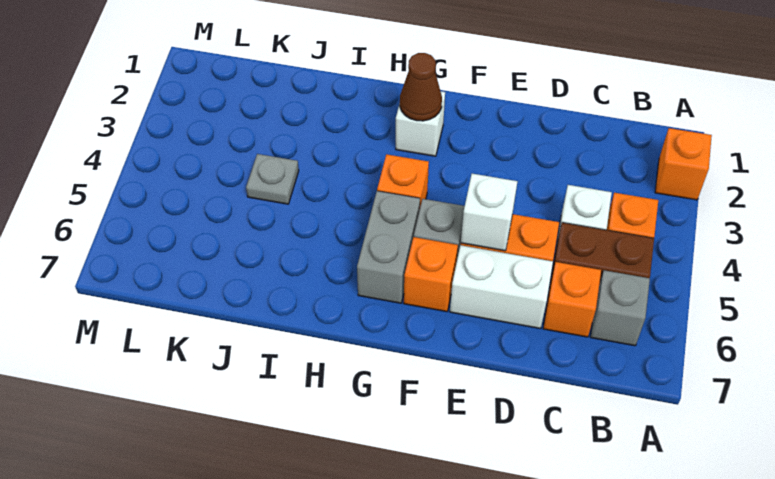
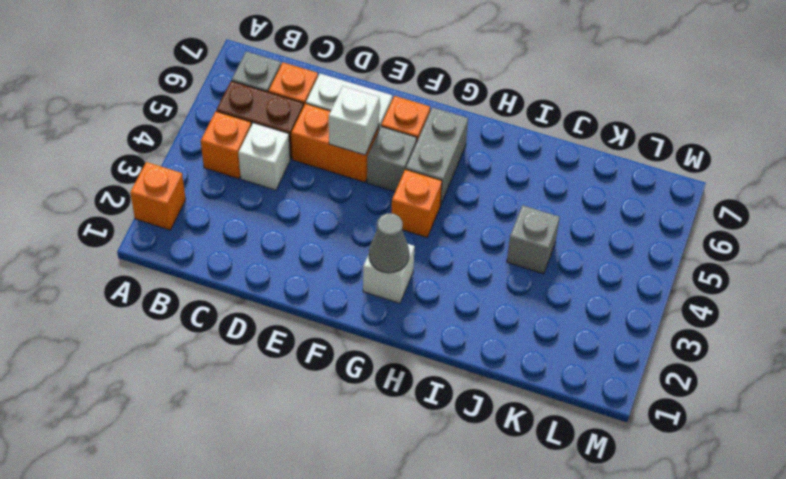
brown 1x1 cone [400,53,442,121] -> grey 1x1 cone [369,213,409,273]
grey 1x1 plate [246,154,299,204] -> grey 1x1 brick [507,205,560,274]

